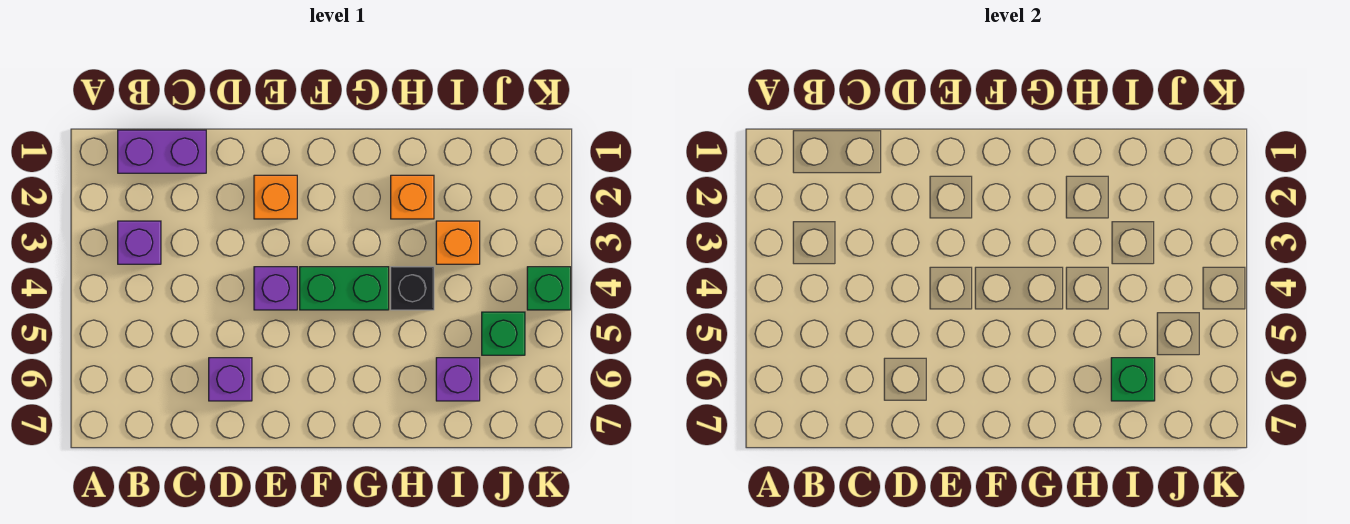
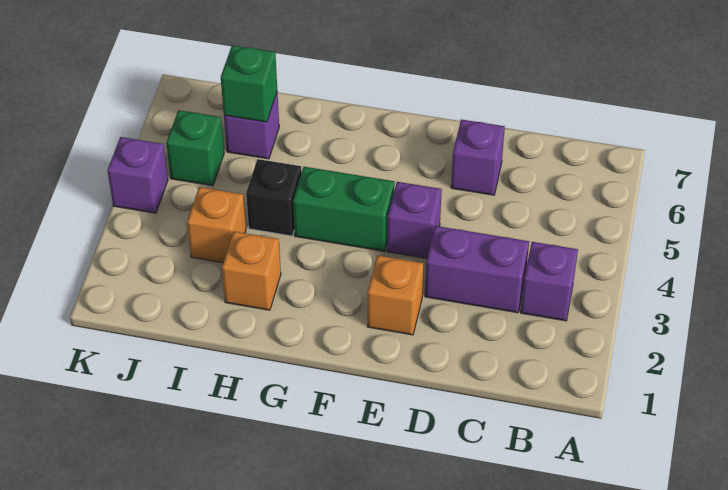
purple 1x2 brick [118,130,206,173] -> purple 1x2 brick moved to [425,226,529,313]
green 1x1 brick [527,267,571,310] -> purple 1x1 brick [107,137,168,213]

